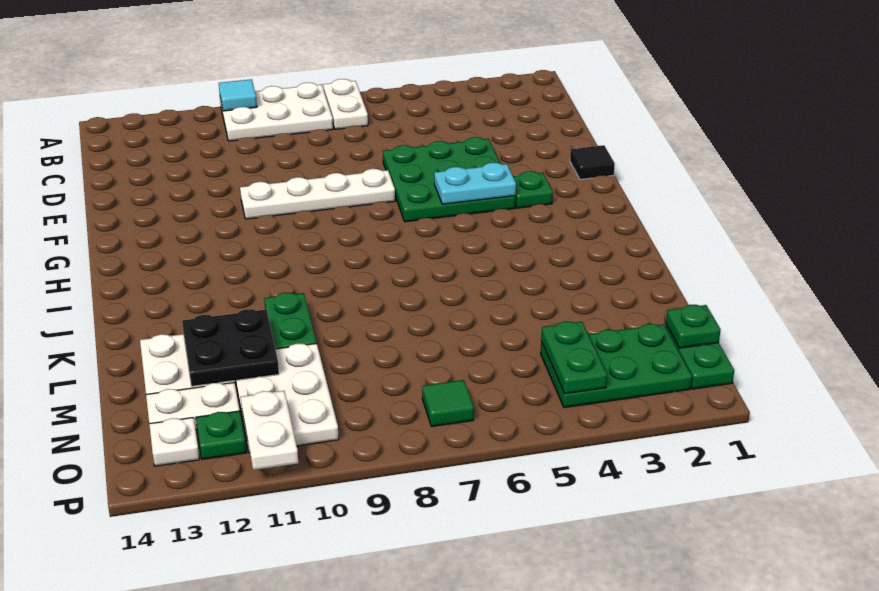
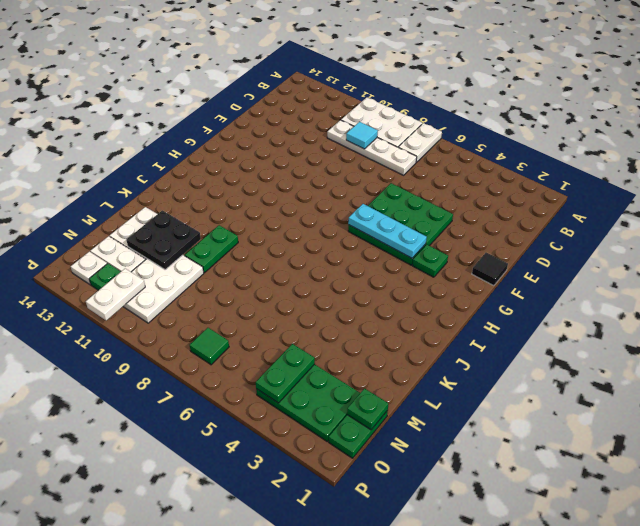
cyan 1x1 tile [219,79,257,111] -> cyan 1x1 tile moved to [346,122,378,149]
white 1x4 plate [240,169,395,219] -> white 1x4 plate moved to [327,120,417,175]
cyan 1x2 plate [434,162,516,204] -> cyan 1x3 plate [348,204,427,258]

